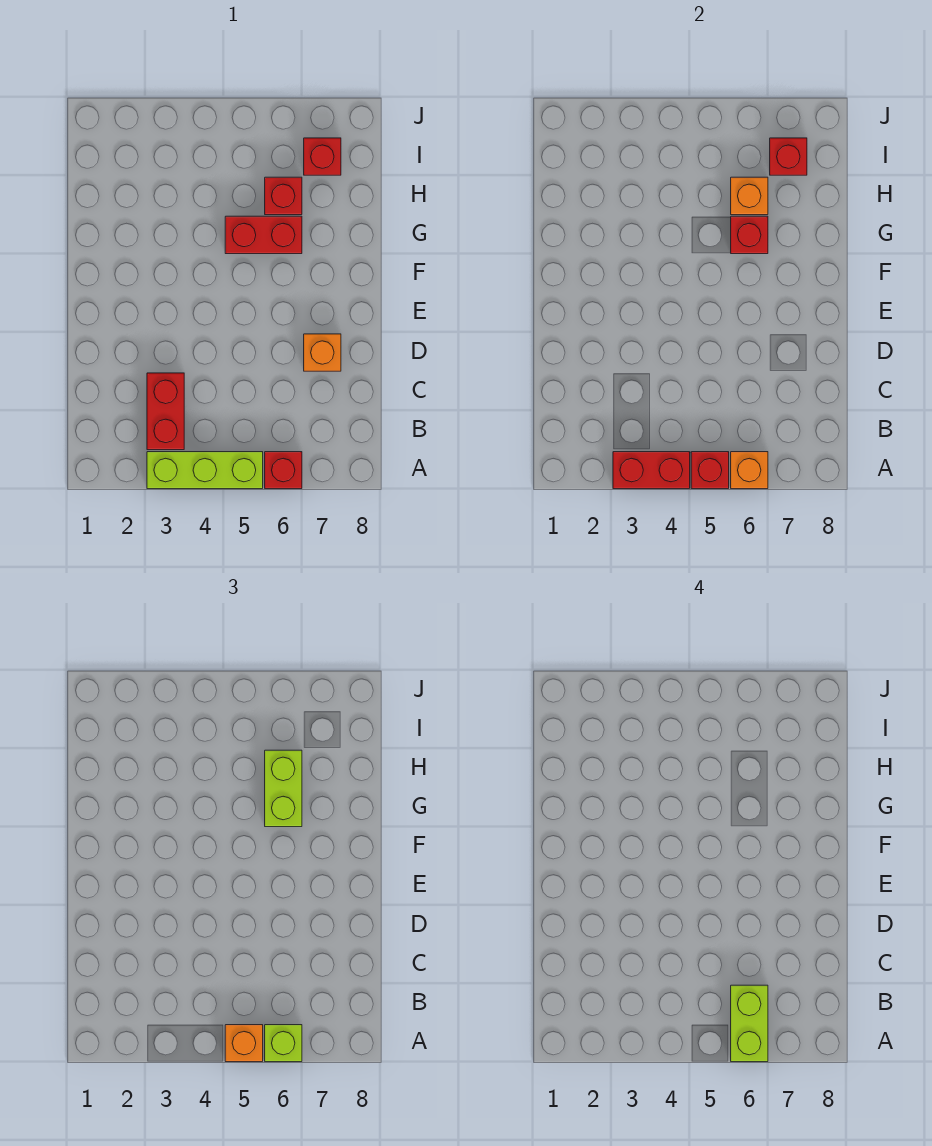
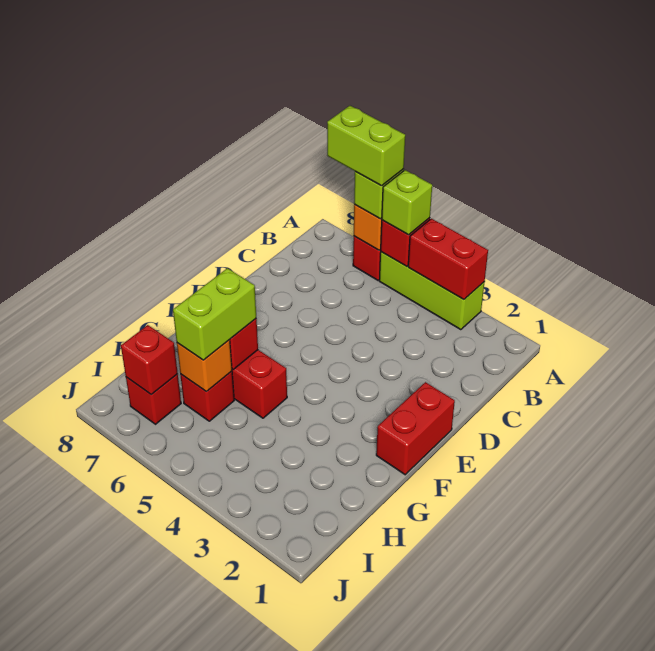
orange 1x1 brick [225,1025,263,1062] -> lime 1x1 brick [382,170,432,235]
lime 1x2 brick [731,985,768,1062] -> lime 1x2 brick turned to [327,106,405,186]
red 1x2 brick [147,373,184,450] -> red 1x2 brick moved to [376,382,455,475]
orange 1x1 brick [304,334,341,371] -> none

